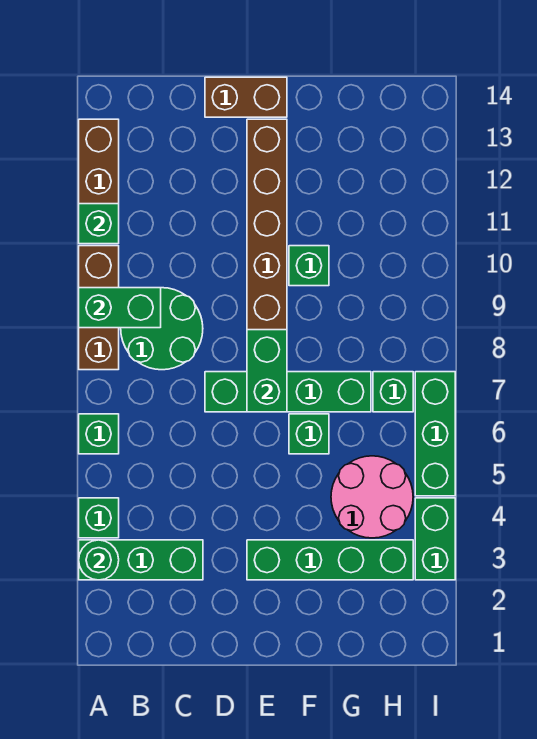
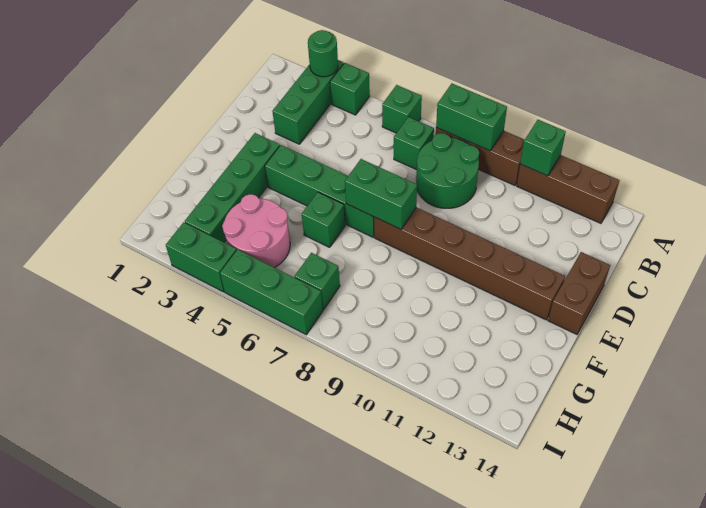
green 1x2 brick [79,288,161,328] -> green 1x2 brick turned to [436,84,507,151]
green 1x4 brick [205,372,371,412] -> green 1x4 brick turned to [265,145,374,237]
green 1x1 brick [289,246,329,286] -> green 1x1 brick moved to [394,117,434,170]

